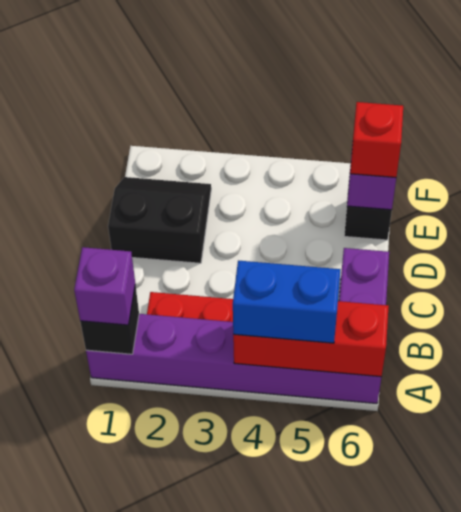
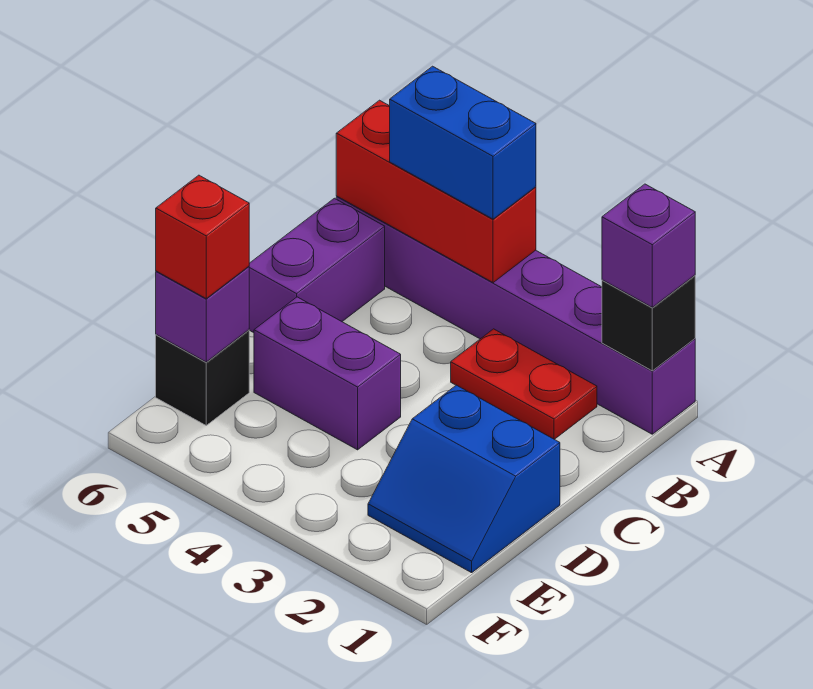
black 2x2 slope [108,177,211,263] -> blue 2x2 slope [368,385,560,573]
none -> purple 1x2 brick [254,297,401,450]

